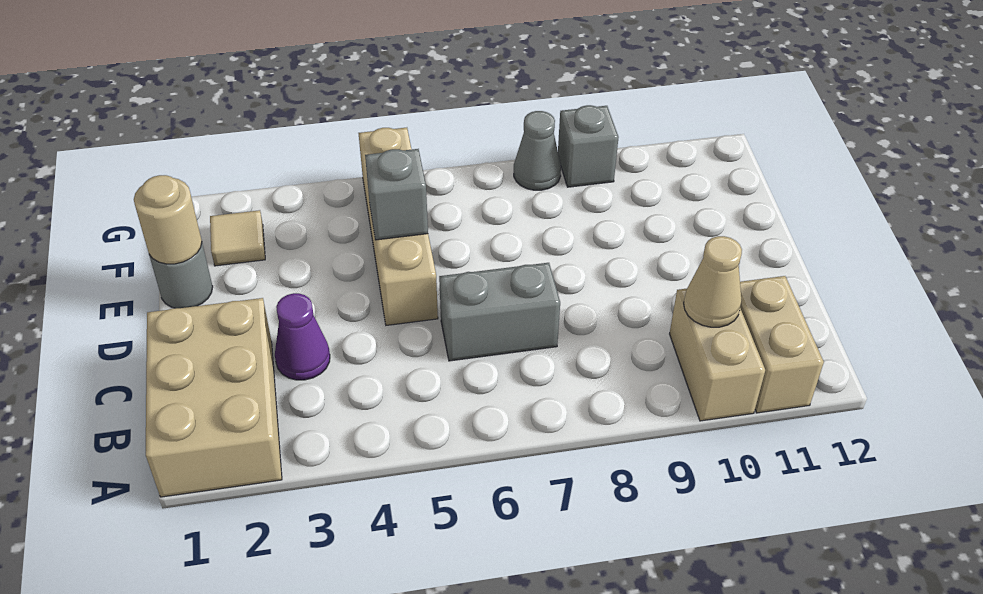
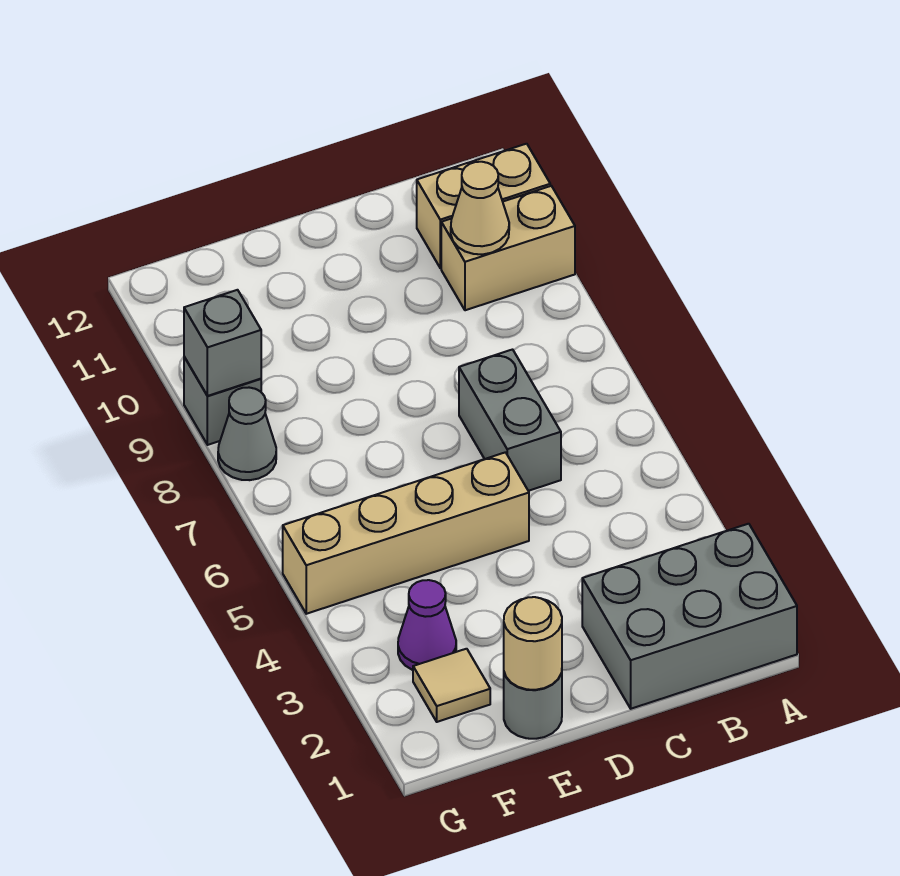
tan 2x3 brick [146,298,282,497] -> grey 2x3 brick [582,524,797,709]
purple 1x1 cone [275,293,330,380] -> purple 1x1 cone moved to [398,580,456,670]
grey 1x1 brick [365,149,428,240] -> grey 1x1 brick moved to [184,290,261,396]

